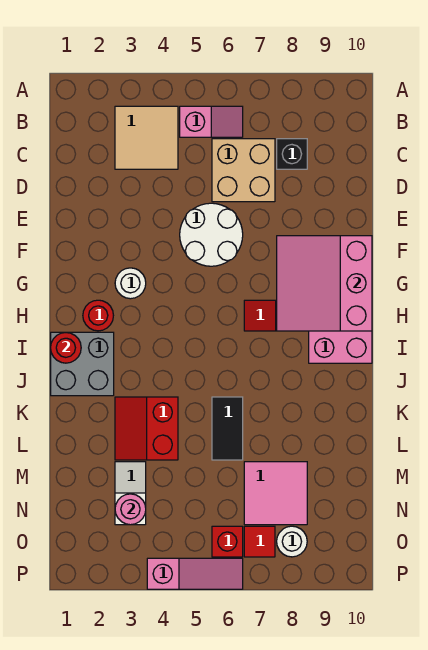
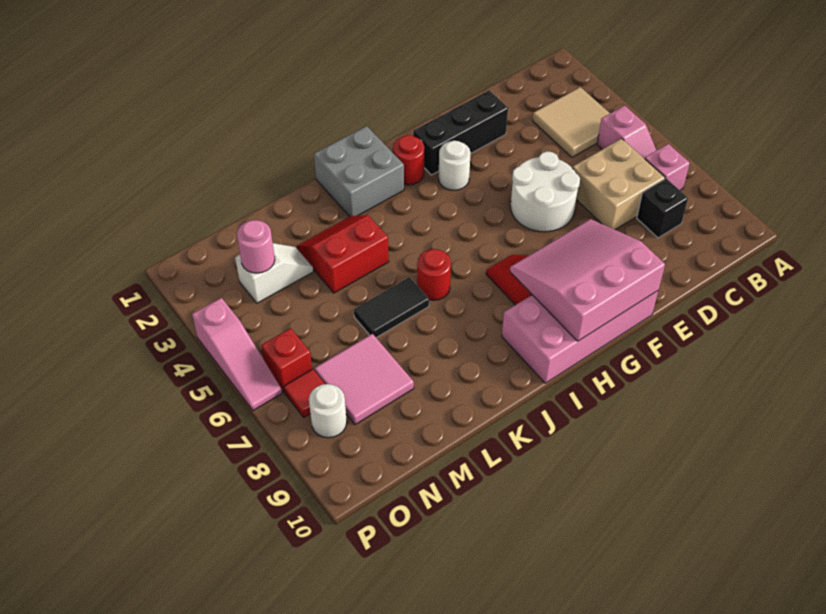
none -> pink 1x1 brick [645,144,690,190]
none -> black 1x3 brick [413,90,508,175]
red 1x1 round brick [51,332,81,363] -> red 1x1 round brick moved to [417,249,451,300]

